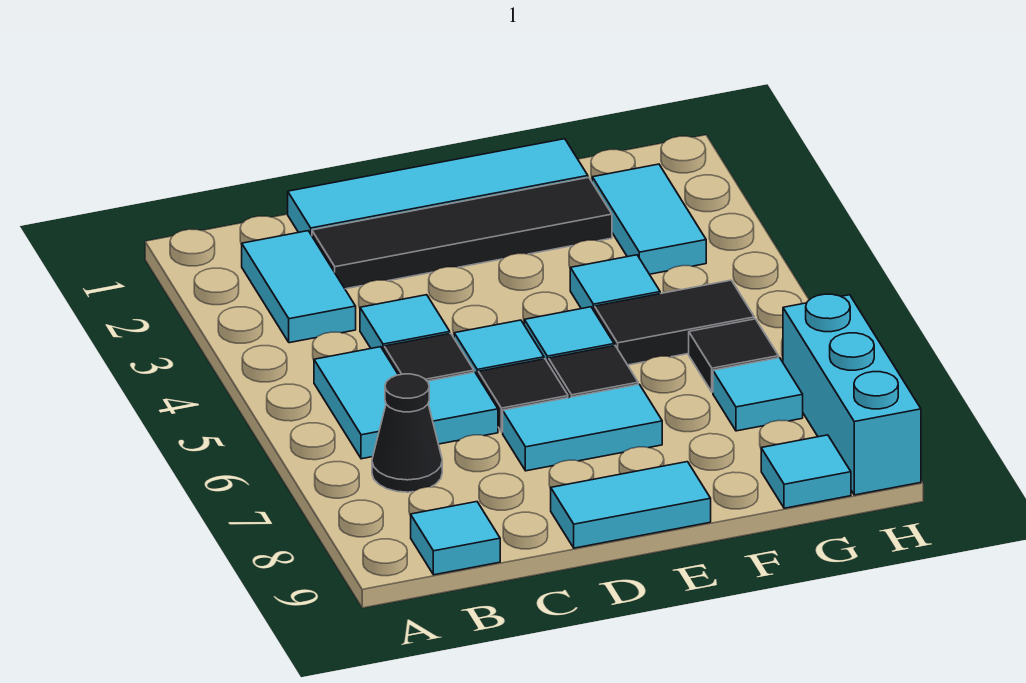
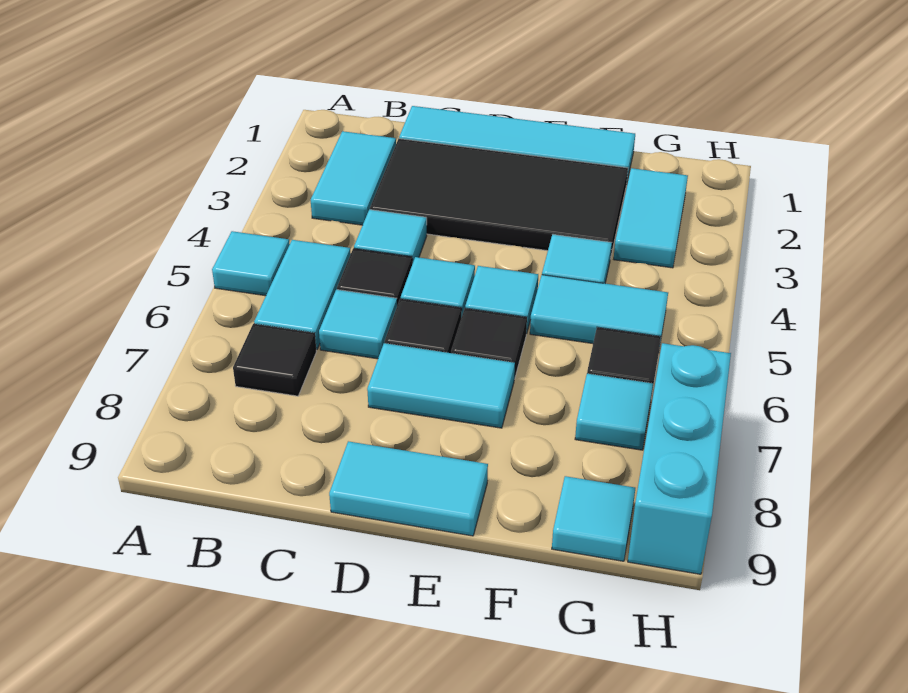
black 1x1 cone [372,374,442,492] -> black 1x1 tile [233,324,317,396]
cyan 1x1 tile [411,502,500,575] -> cyan 1x1 tile moved to [212,231,290,296]
black 1x4 tile [312,178,612,289] -> black 2x4 tile [370,139,628,259]
black 1x2 tile [595,280,754,365] -> cyan 1x2 tile [530,275,668,349]

